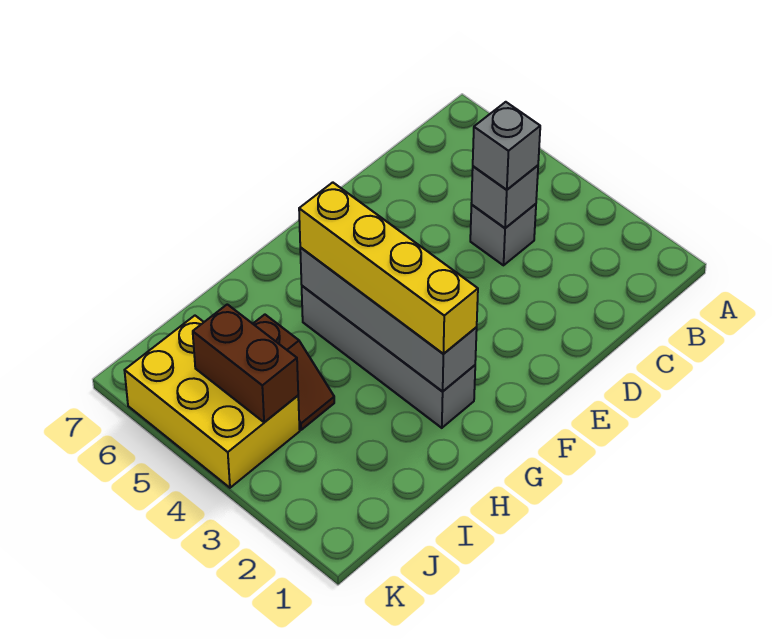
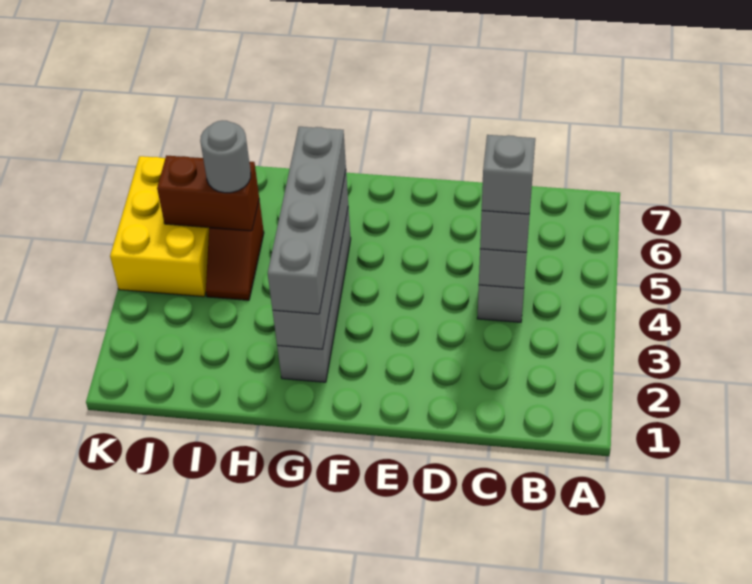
none -> grey 1x1 brick [482,135,535,214]
yellow 1x4 brick [299,182,478,354] -> grey 1x4 brick [268,127,346,314]
none -> grey 1x1 round brick [200,121,251,193]
brown 1x2 brick [193,304,298,422] -> brown 1x2 brick turned to [157,155,259,231]

